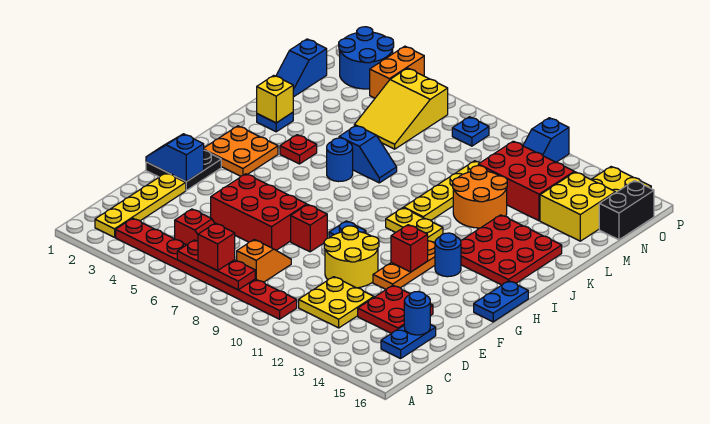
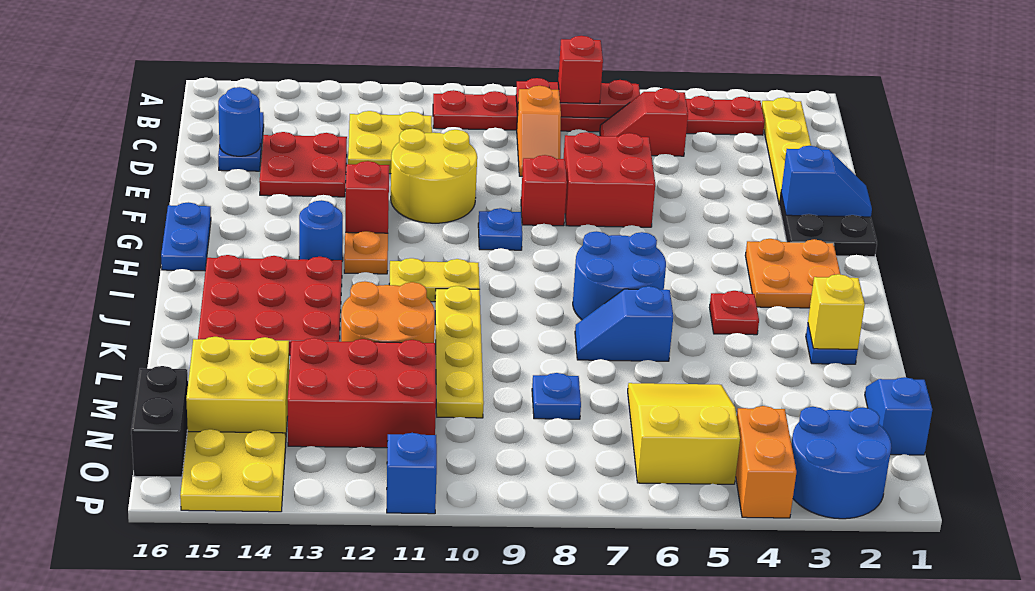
red 2x3 brick [211,174,307,250] -> red 2x2 brick [563,132,655,227]
blue 1x1 round brick [327,138,353,182] -> blue 2x2 round brick [573,231,666,320]
blue 1x1 plate [452,117,489,146] -> blue 1x1 plate moved to [532,373,581,419]

